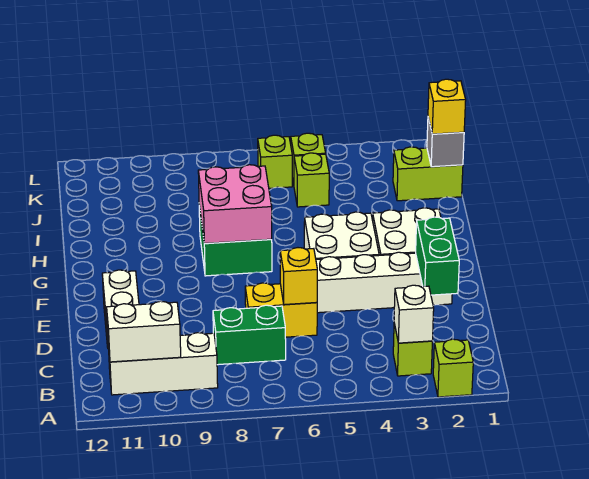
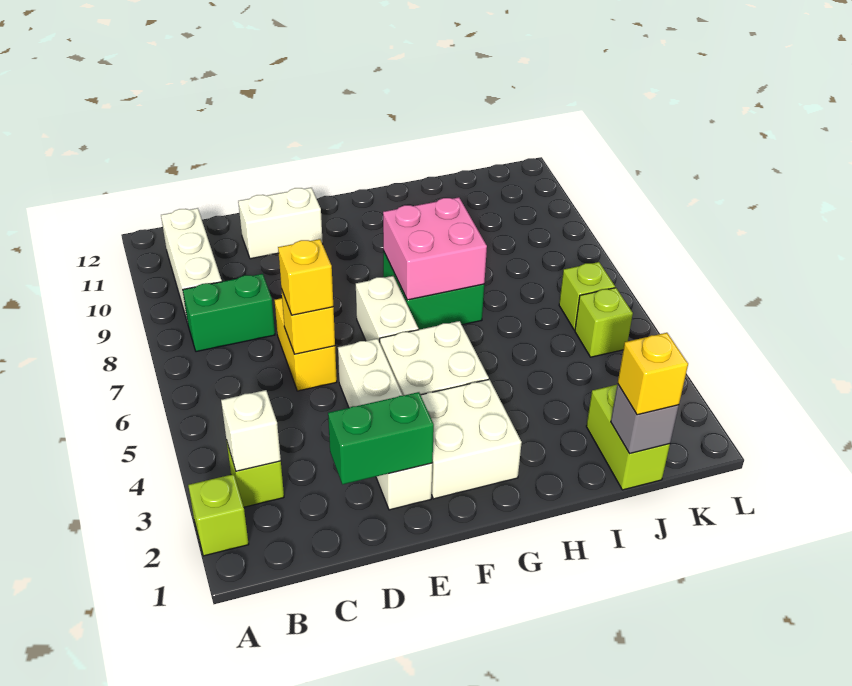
white 1x2 brick [107,301,181,362] -> white 1x2 brick moved to [356,276,418,342]
green 1x2 brick [213,305,286,365] -> green 1x2 brick turned to [183,274,275,352]
none -> yellow 1x1 brick [278,239,333,315]
lime 1x1 brick [294,153,329,207] -> none

